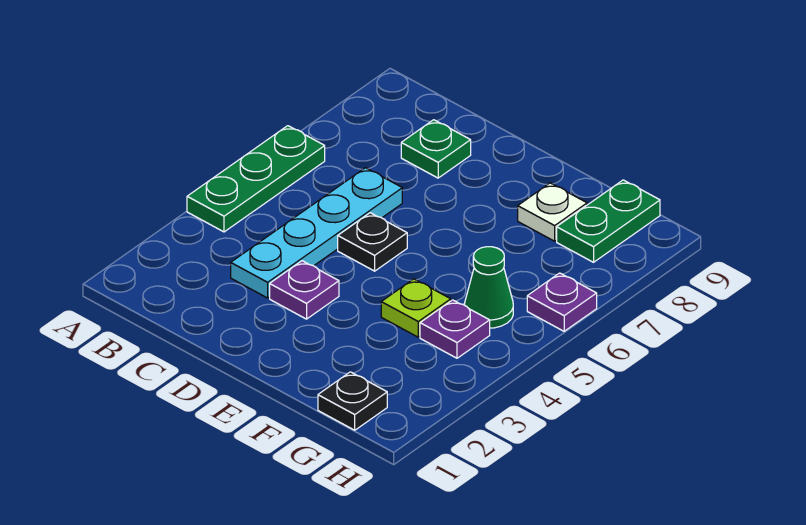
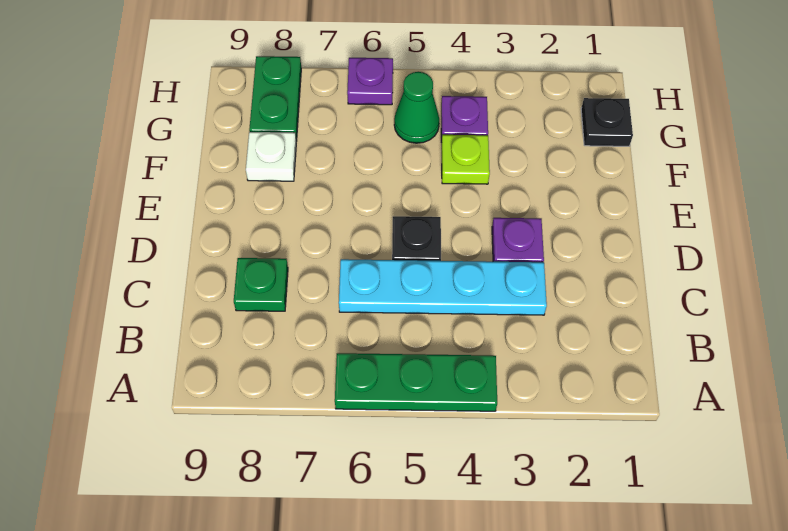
green 1x2 plate [557,180,660,262] -> green 1x2 plate turned to [249,56,301,141]

